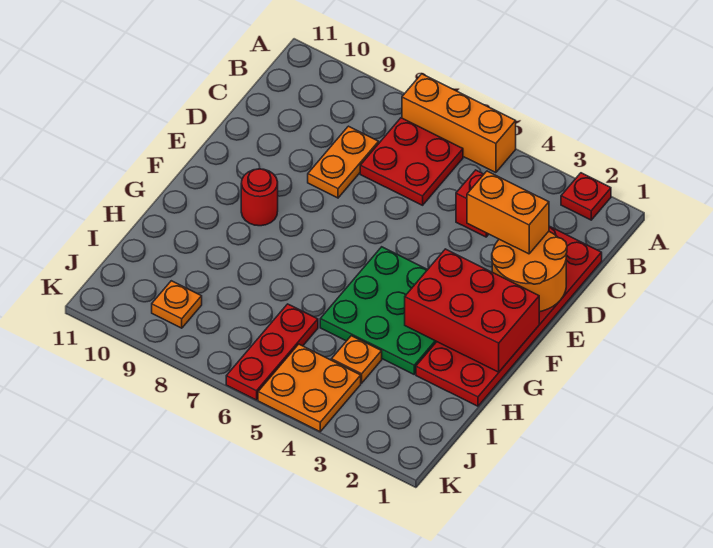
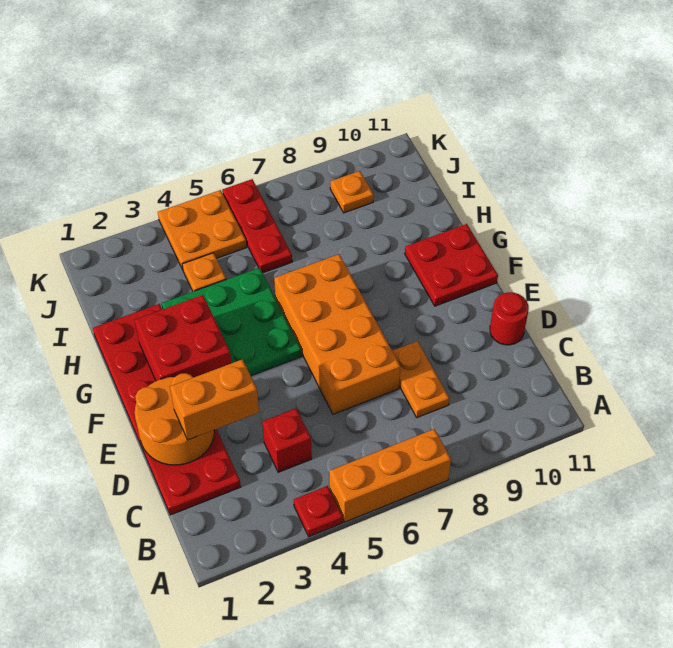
red 1x1 plate [561,173,611,220] -> red 1x1 plate moved to [294,486,343,537]
red 2x2 plate [360,118,463,205] -> red 2x2 plate moved to [405,224,498,306]
none -> orange 2x4 brick [274,254,401,414]
red 2x3 brick [405,249,539,372] -> red 2x2 brick [135,295,231,381]
red 1x1 round brick [241,169,278,226] -> red 1x1 round brick moved to [490,292,529,345]

